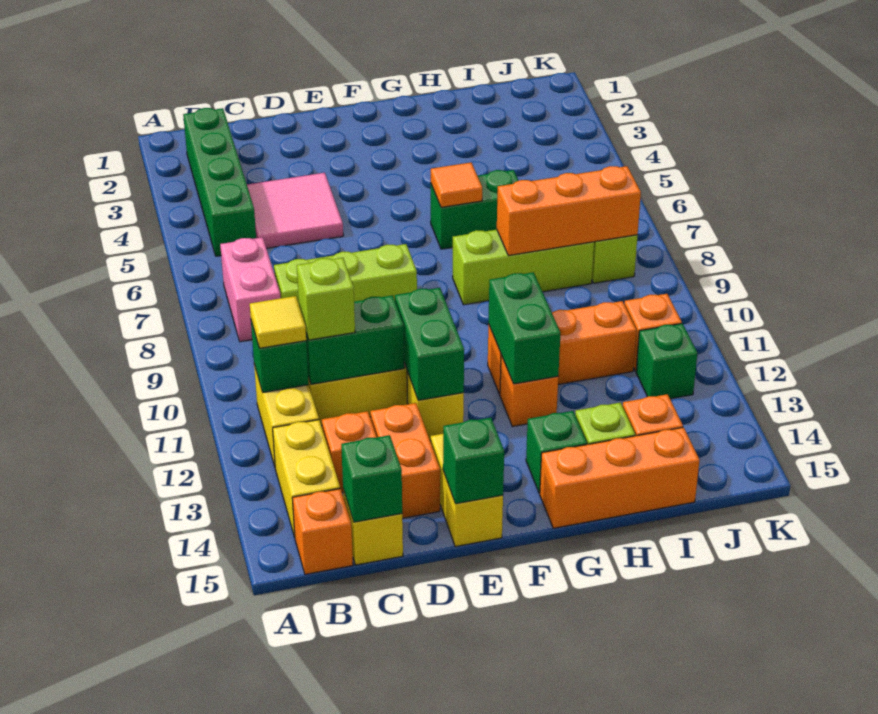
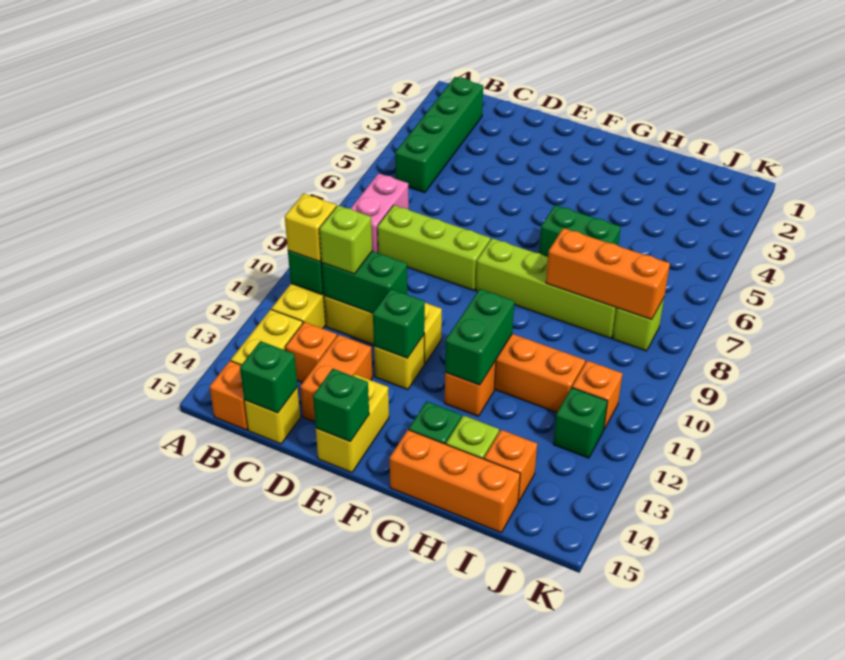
yellow 1x1 tile [250,296,306,348] -> yellow 1x1 brick [285,194,336,262]
pink 2x2 tile [247,173,343,248] -> none
green 1x2 brick [395,288,464,400] -> green 1x1 brick [373,289,425,358]
orange 1x1 tile [431,162,482,207] -> none
lime 1x3 brick [453,230,594,305] -> lime 1x4 brick [476,238,617,339]

